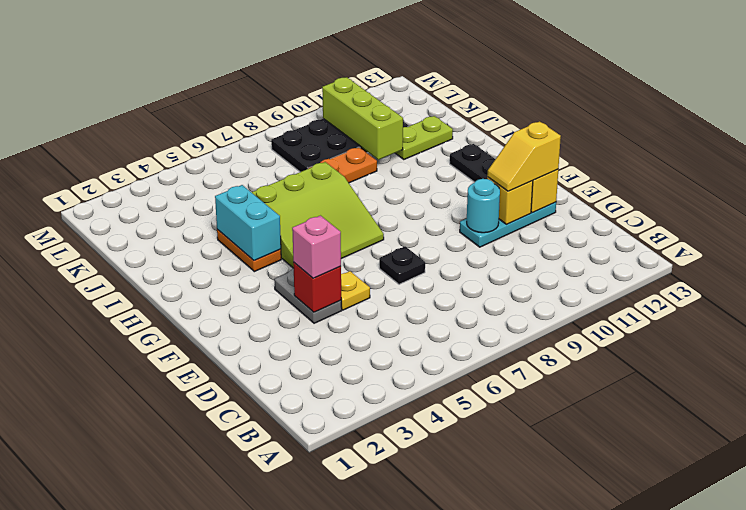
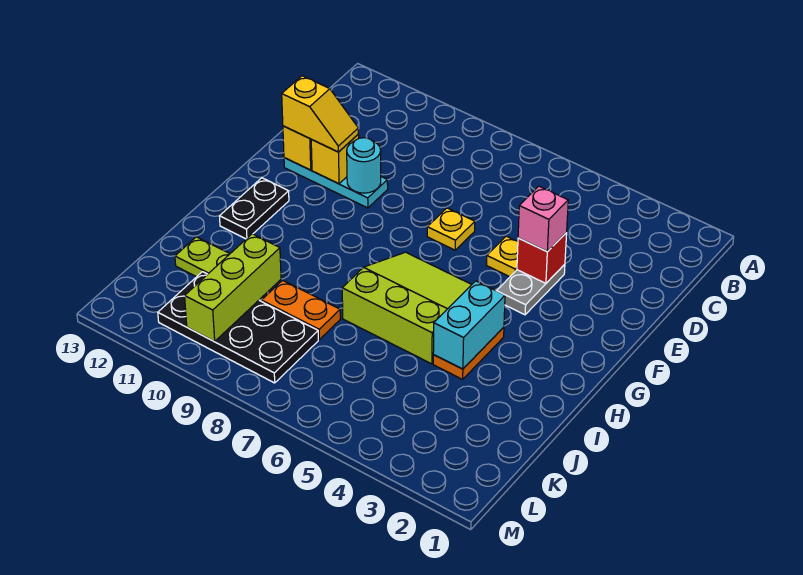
black 1x1 plate [379,246,425,284] -> yellow 1x1 plate [427,208,475,250]

